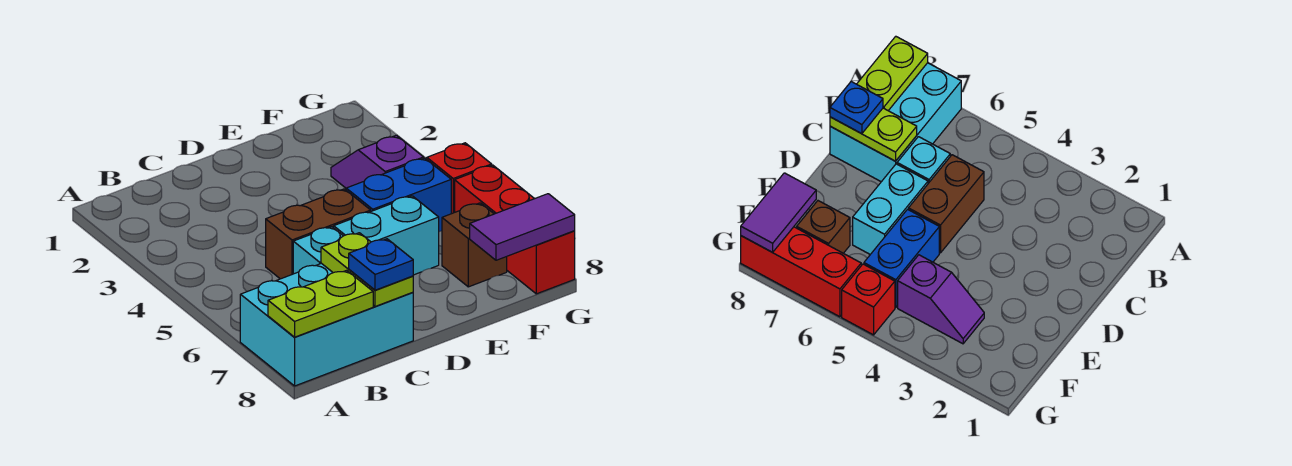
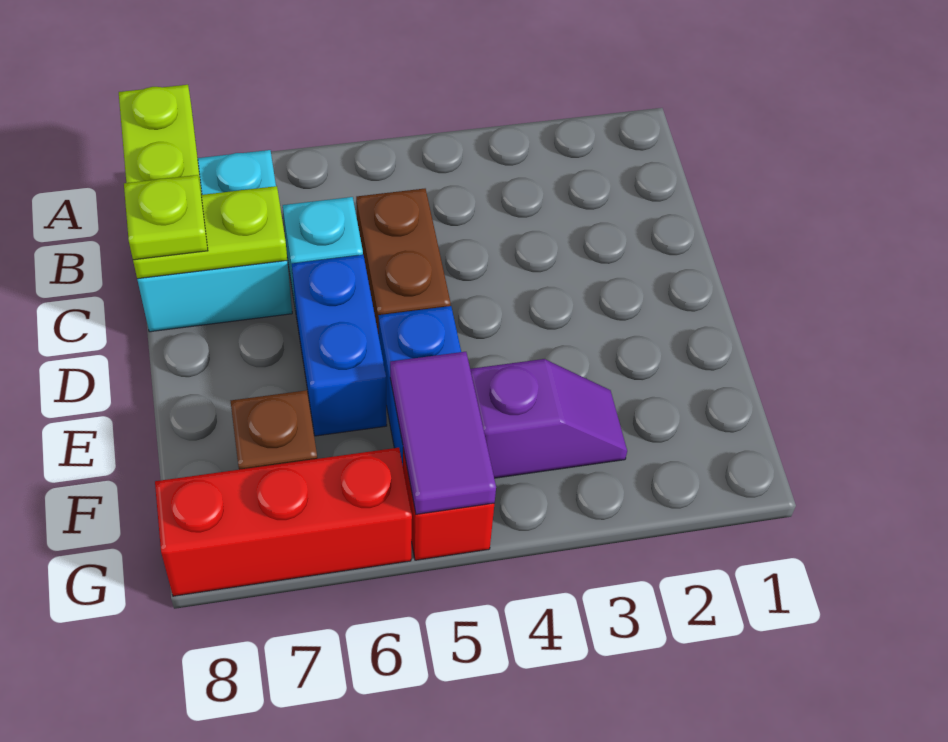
cyan 2x3 brick [240,263,413,386] -> cyan 2x2 brick [137,150,292,332]
blue 1x1 plate [349,239,413,290] -> lime 1x1 plate [124,175,208,260]
cyan 1x2 brick [334,196,439,275] -> blue 1x2 brick [292,255,387,436]
purple 1x2 tile [470,194,575,260] -> purple 1x2 tile moved to [390,352,496,514]

